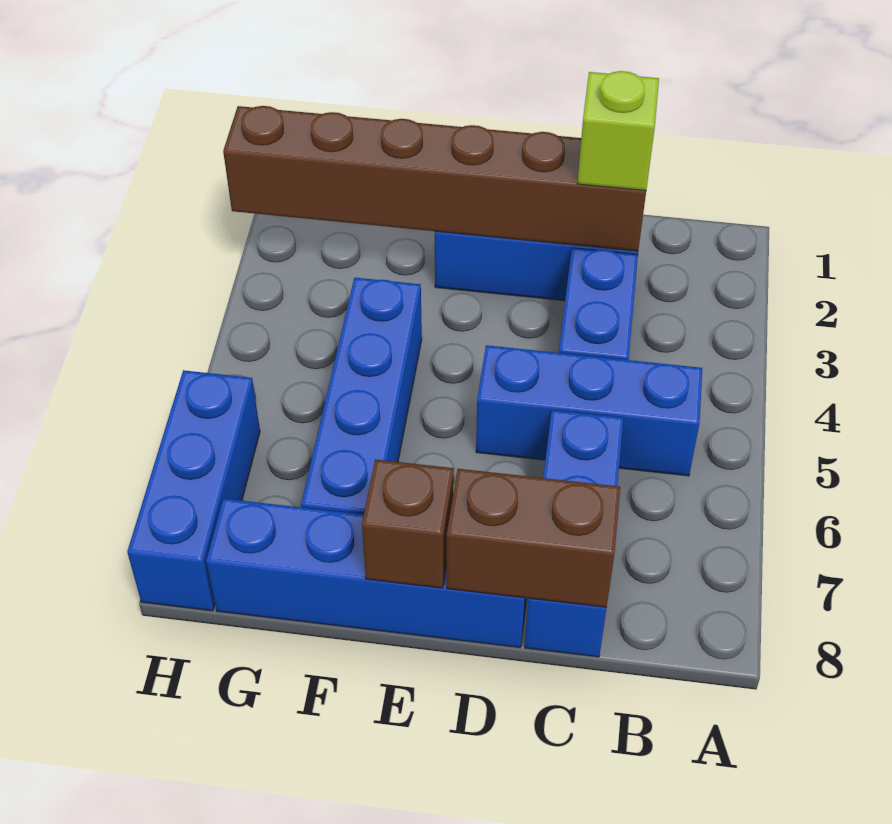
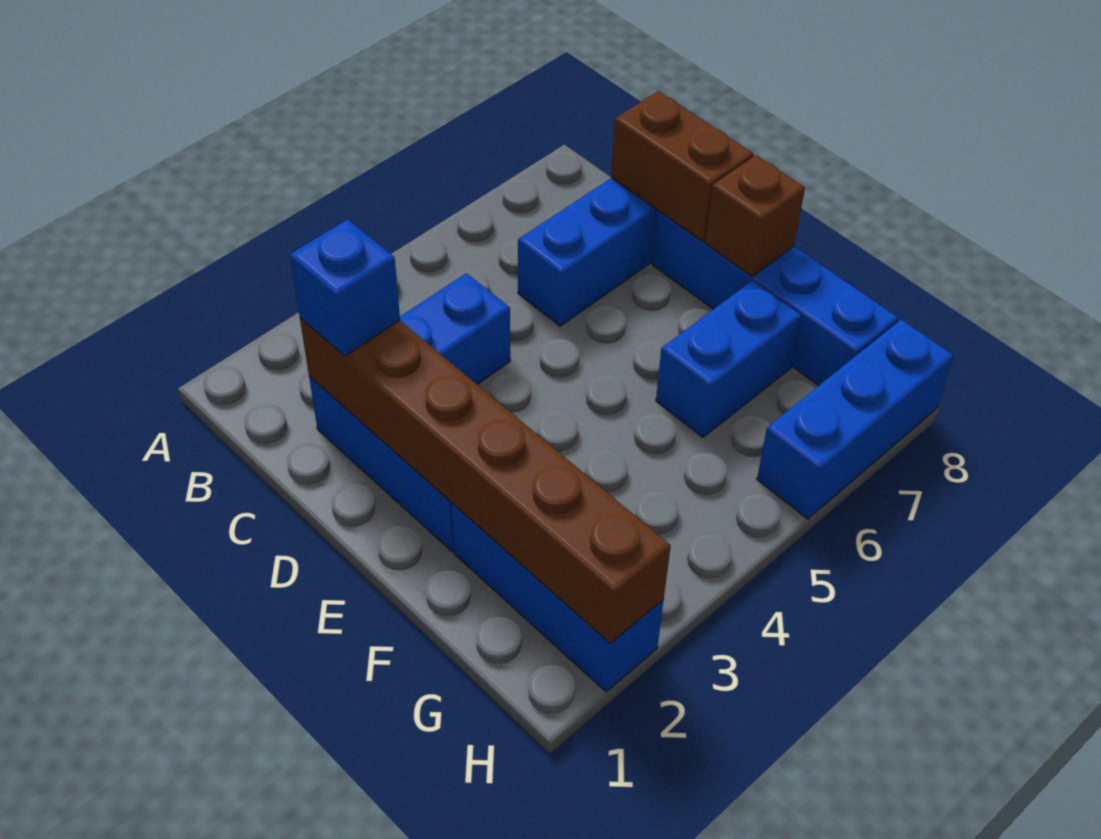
blue 1x3 brick [476,345,702,476] -> blue 1x3 brick moved to [451,503,664,692]
lime 1x1 brick [577,71,659,191] -> blue 1x1 brick [290,219,400,356]
blue 1x4 brick [301,278,422,515] -> blue 1x2 brick [656,281,801,437]

